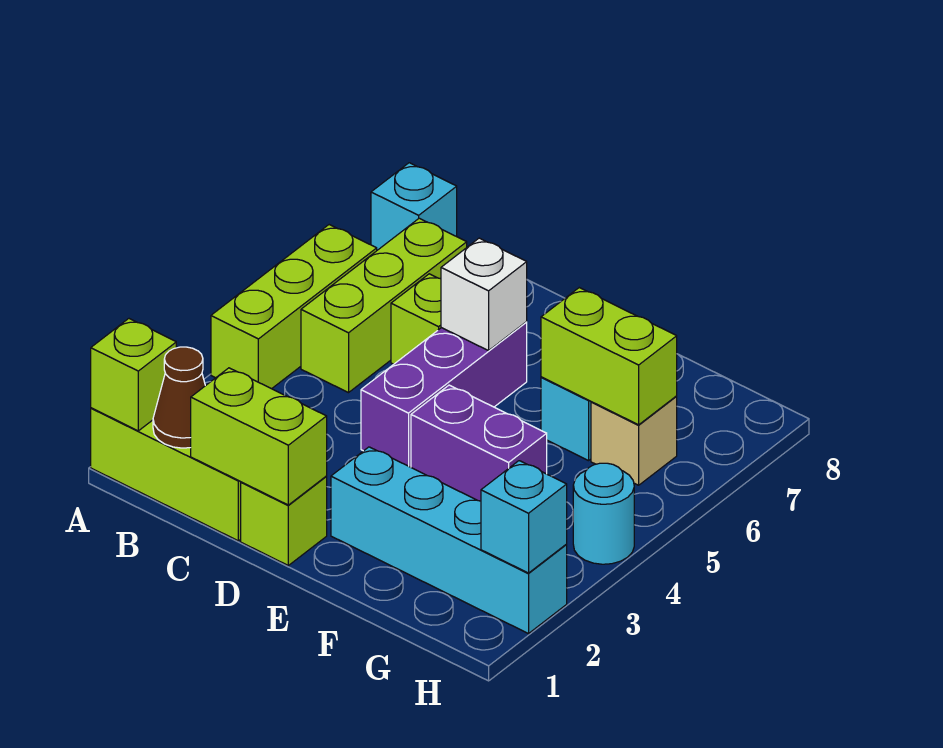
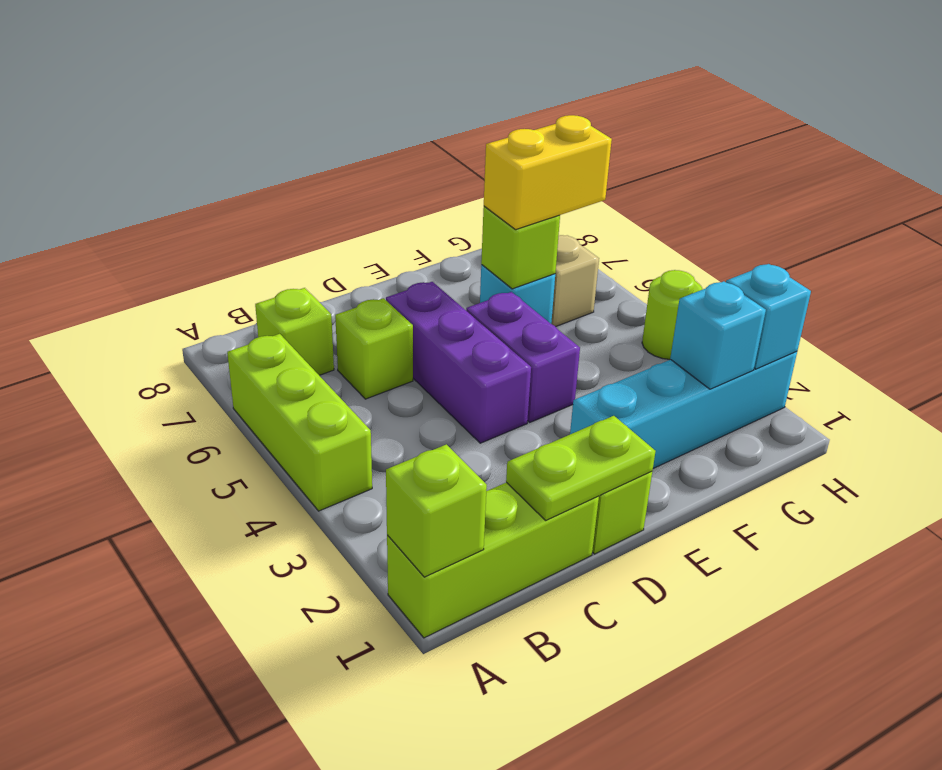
cyan 1x1 brick [371,163,457,250] -> cyan 1x1 brick moved to [670,281,766,389]
brown 1x1 cone [153,347,205,448] -> none
lime 1x3 brick [301,218,467,393] -> lime 1x1 brick [255,288,334,375]
lime 1x2 brick [191,368,327,505] -> lime 1x2 plate [506,416,656,520]
white 1x1 brick [441,238,527,351] -> none
purple 1x2 brick [411,385,547,501] -> purple 1x2 brick turned to [466,292,580,422]
lime 1x2 brick [541,288,677,425] -> lime 1x1 brick [481,206,560,289]
none -> yellow 1x2 brick [484,115,612,230]
cyan 1x1 round brick [573,463,634,564] -> lime 1x1 round brick [642,270,703,360]

